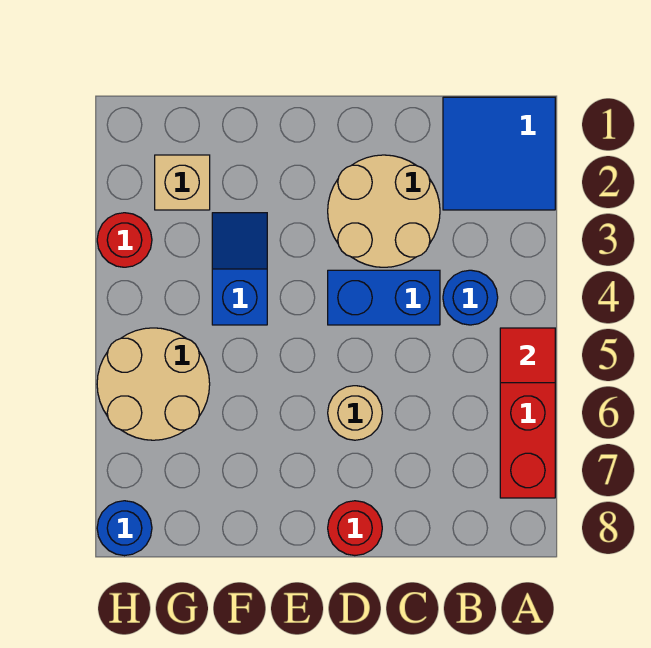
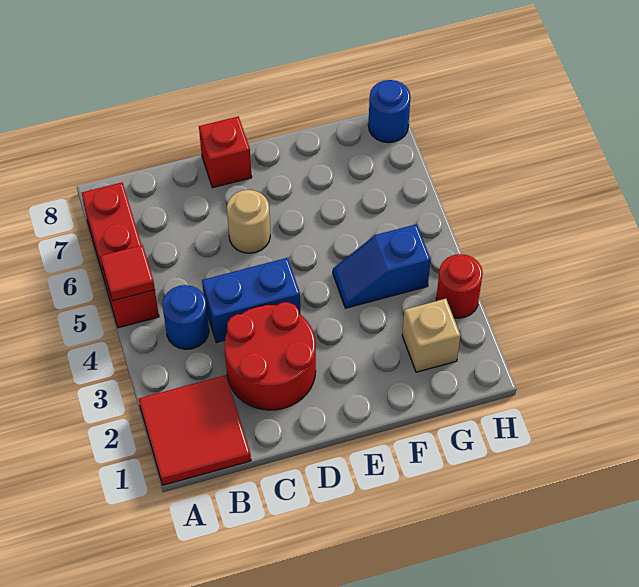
blue 2x2 tile [443,97,555,210] -> red 2x2 tile [139,375,251,485]
tan 2x2 round brick [328,155,440,267] -> red 2x2 round brick [224,302,316,410]
red 1x1 round brick [328,501,382,555] -> red 1x1 brick [199,117,252,188]
blue 1x2 slope [212,213,267,325] -> blue 1x2 slope turned to [333,224,431,308]
tan 2x2 round brick [97,328,210,440] -> none

